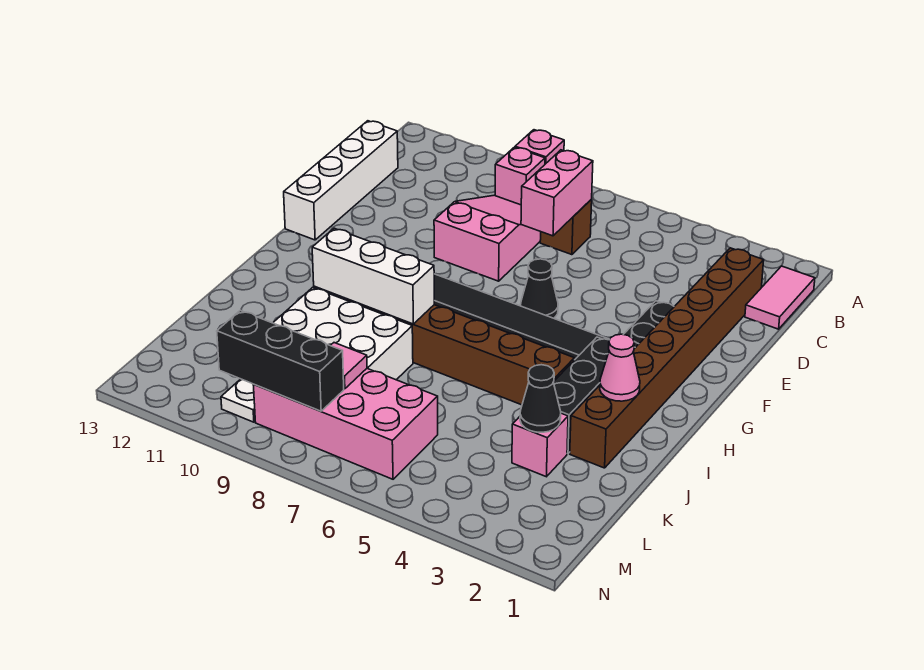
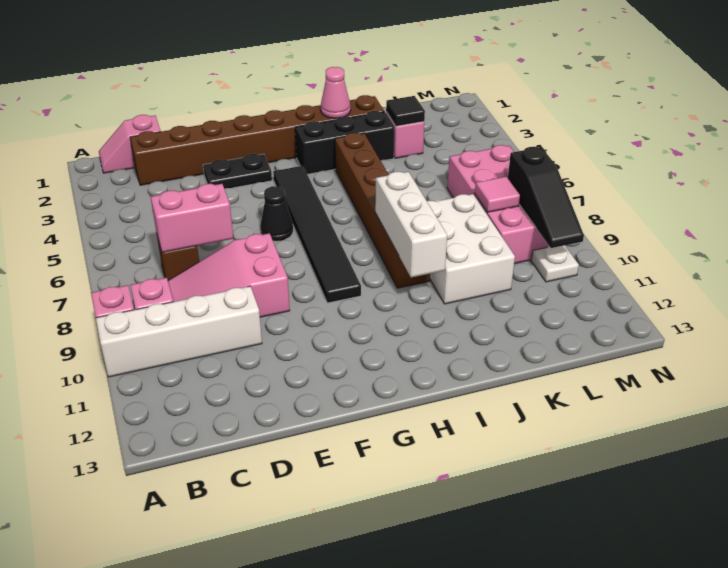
pink 1x2 tile [745,266,815,329] -> pink 1x2 slope [99,115,161,173]
white 1x4 brick [284,121,398,240] -> white 1x4 brick moved to [96,286,262,377]
black 1x1 cone [520,365,561,432] -> black 1x1 tile [386,96,425,126]
black 1x3 brick [217,310,344,411] -> black 1x3 slope [508,147,584,248]

